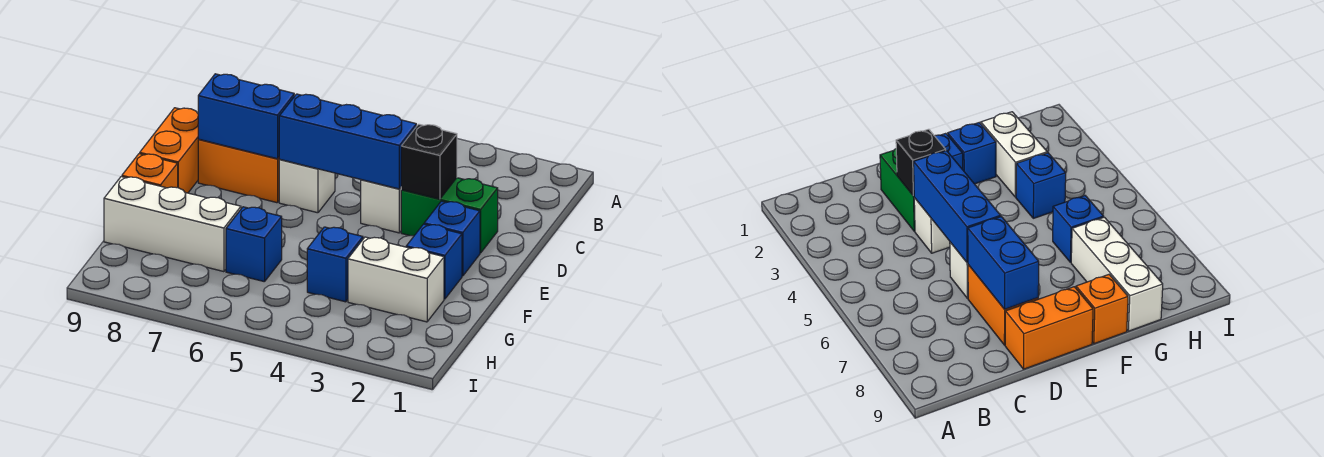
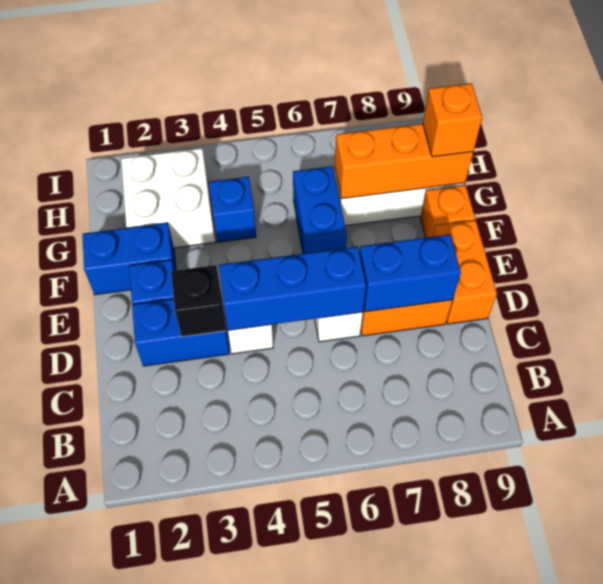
green 1x2 brick [401,178,498,253] -> blue 1x2 brick [132,299,229,366]
blue 1x1 brick [406,224,462,299] -> blue 1x2 brick [82,223,176,295]
white 1x2 brick [348,237,444,322] -> white 2x2 brick [121,148,215,248]
blue 1x1 brick [226,207,282,282] -> blue 1x2 brick [293,166,347,254]
none -> orange 1x3 brick [335,124,473,199]
none -> orange 1x1 brick [423,83,482,157]

